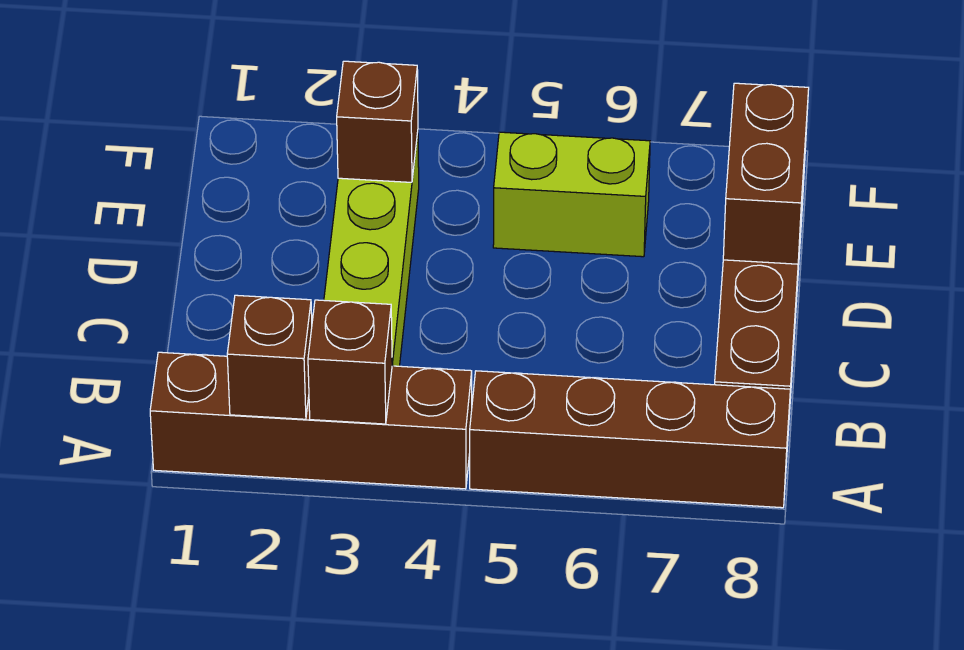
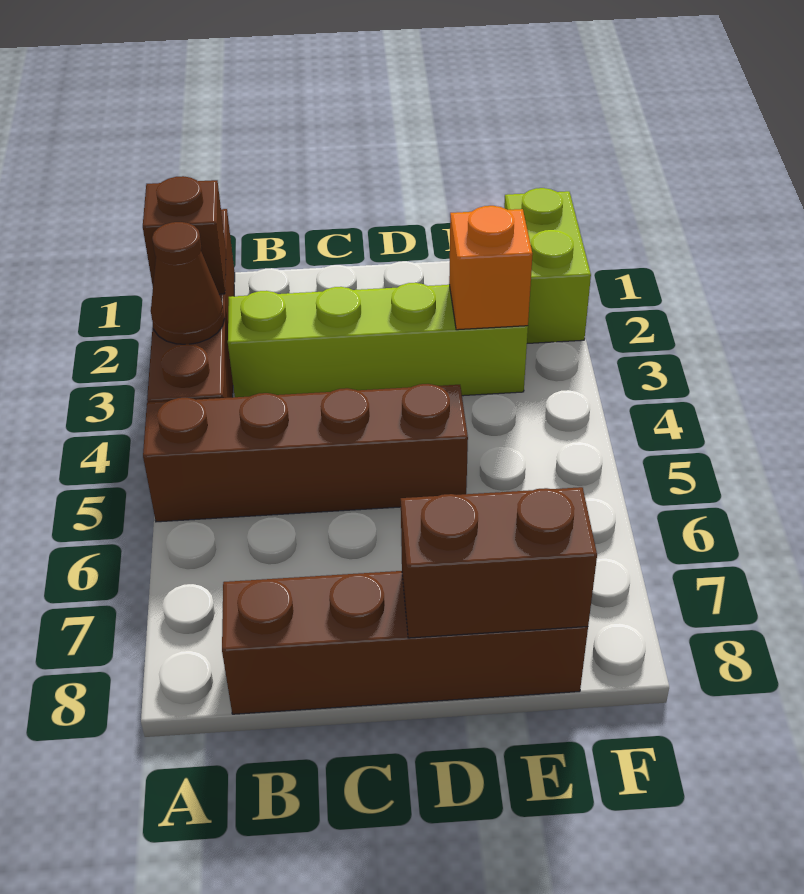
brown 1x1 brick [308,300,392,424] -> brown 1x1 cone [151,222,225,344]
brown 1x4 brick [470,371,790,508] -> brown 1x4 brick turned to [143,384,468,522]
brown 1x1 brick [337,61,418,182] -> orange 1x1 brick [449,206,533,330]
lime 1x2 brick [493,132,650,257] -> lime 1x2 brick moved to [504,188,591,343]

